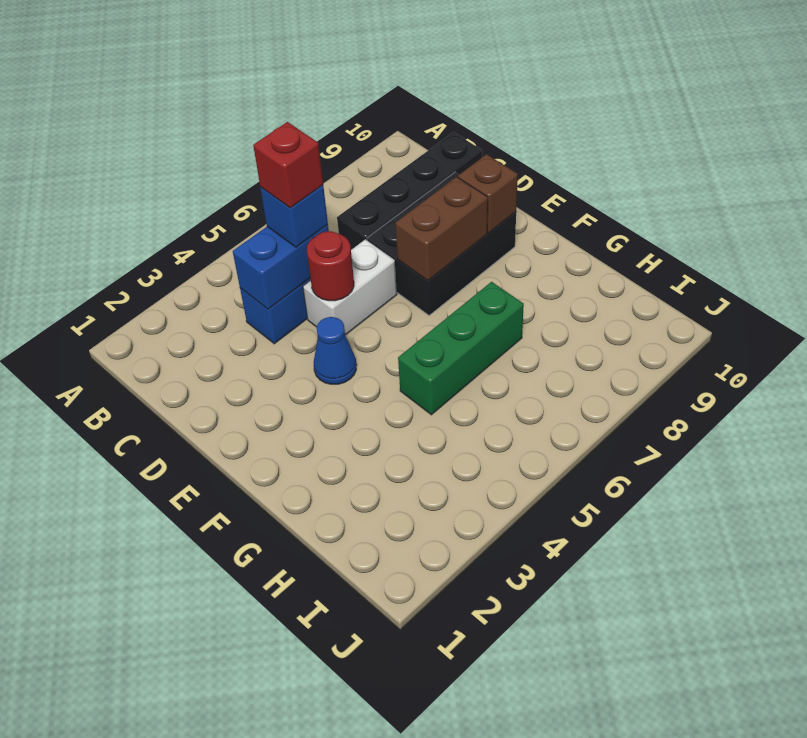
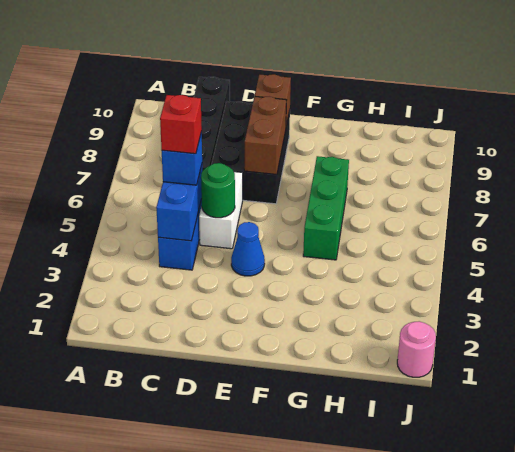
red 1x1 round brick [307,231,354,301] -> green 1x1 round brick [201,163,235,218]
none -> pink 1x1 round brick [397,321,436,377]

